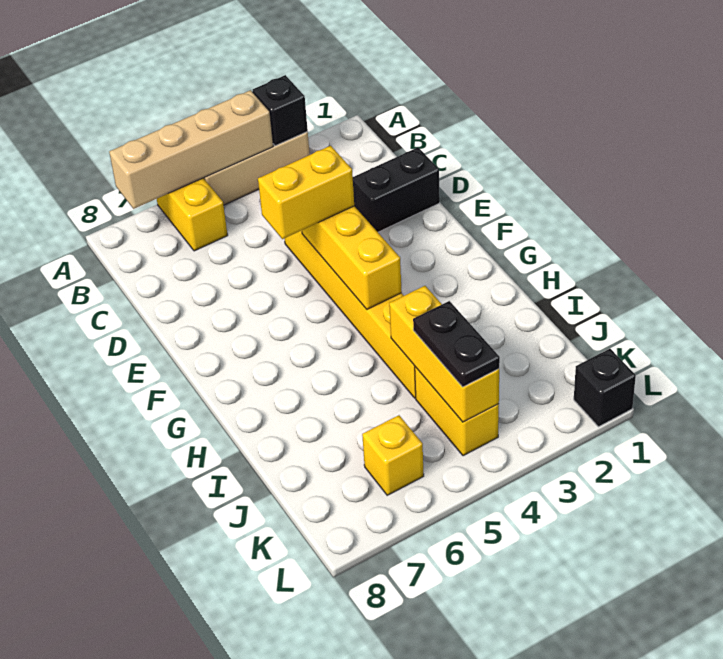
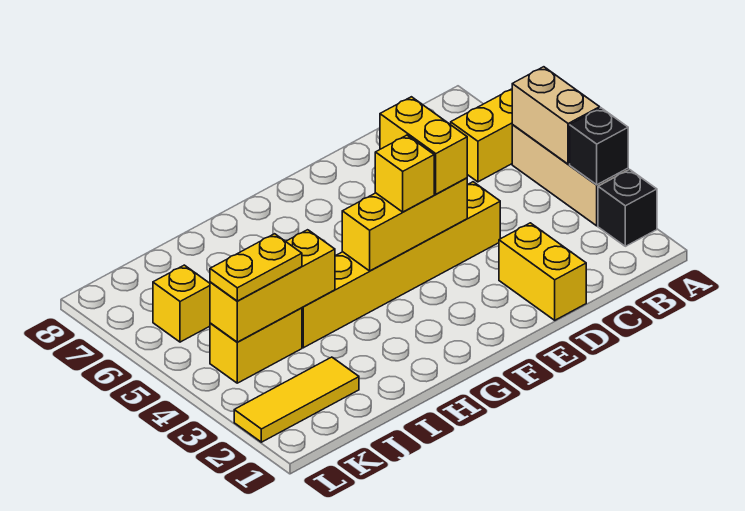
tan 1x4 brick [109,90,273,209] -> tan 1x2 brick [512,67,600,164]
black 1x2 brick [353,147,440,232] -> yellow 1x2 brick [499,223,586,320]
none -> yellow 1x1 brick [375,135,434,212]
none -> yellow 1x3 tile [234,357,359,442]
black 1x2 plate [413,301,500,387] -> yellow 1x2 plate [210,234,302,301]
black 1x1 brick [574,349,636,427] -> black 1x1 brick moved to [598,170,657,246]

